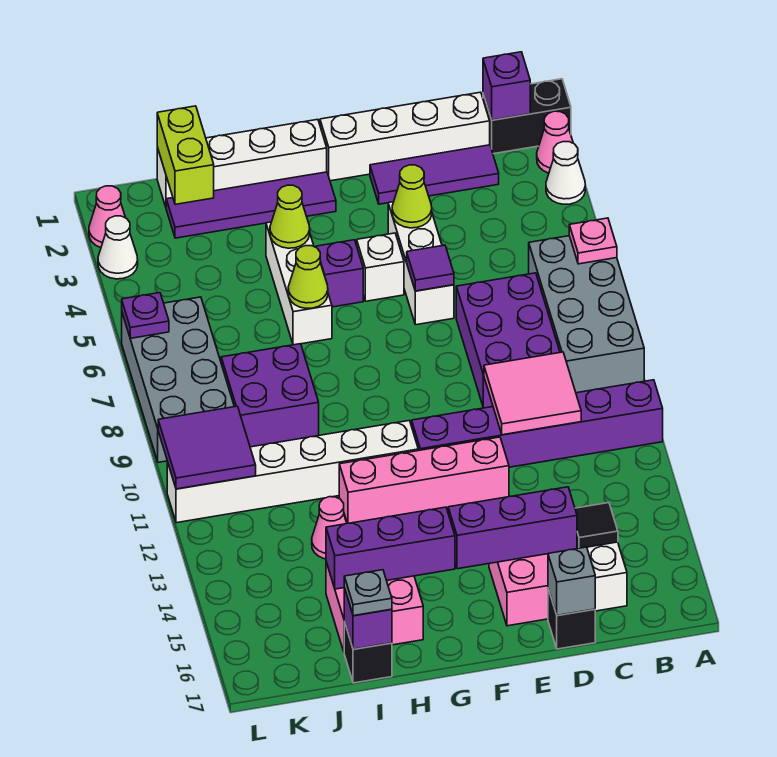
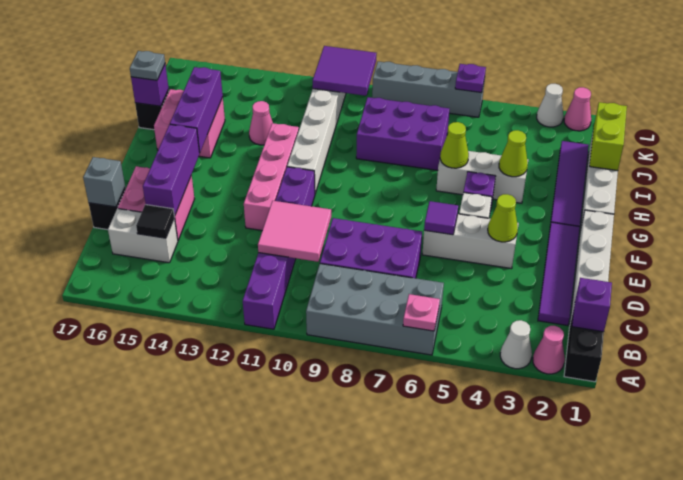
purple 1x3 tile [370,145,499,204] -> purple 1x4 tile [538,222,580,326]
purple 2x2 brick [221,344,319,447] -> purple 2x3 brick [356,97,449,170]
lime 1x2 brick [157,106,214,204] -> lime 1x2 brick turned to [589,102,627,171]
grey 2x4 brick [122,297,234,462] -> grey 1x4 brick [372,61,485,117]

